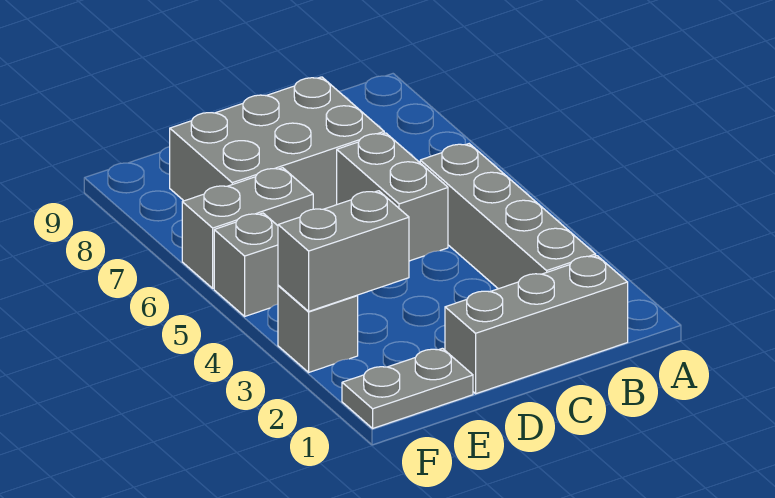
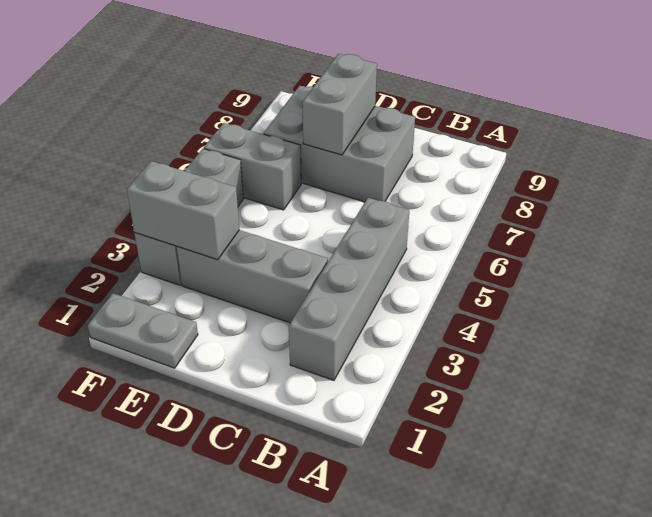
grey 1x3 brick [445,256,628,394] -> grey 1x3 brick moved to [177,230,328,323]
grey 1x2 brick [337,133,448,261] -> grey 1x2 brick moved to [303,54,377,155]

